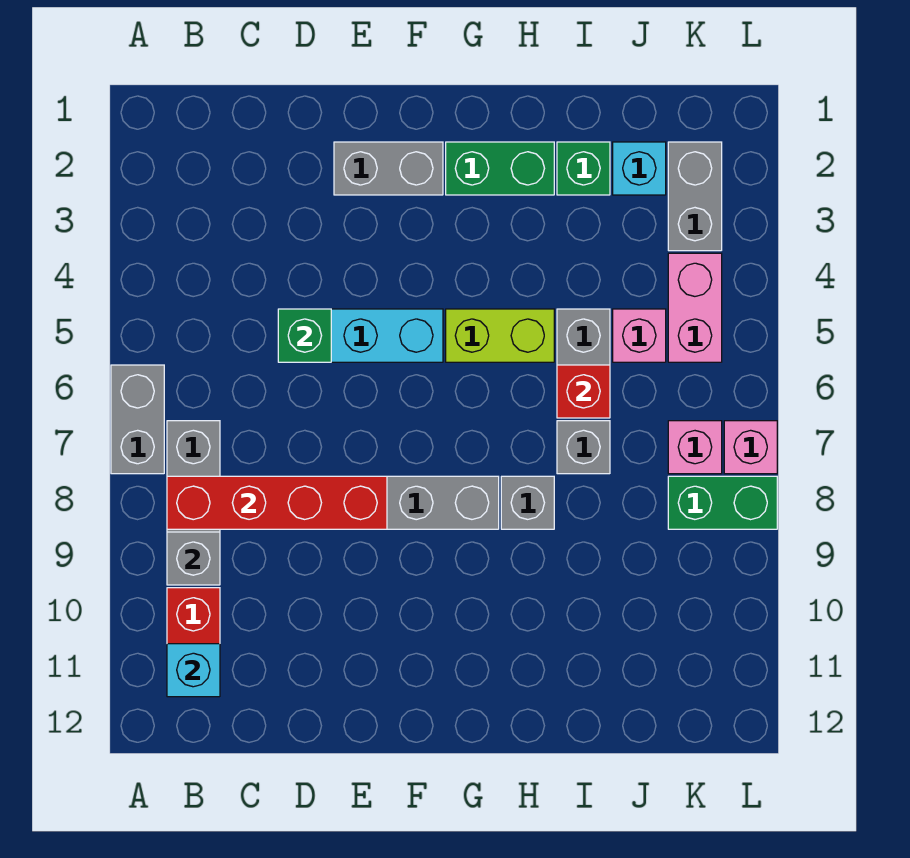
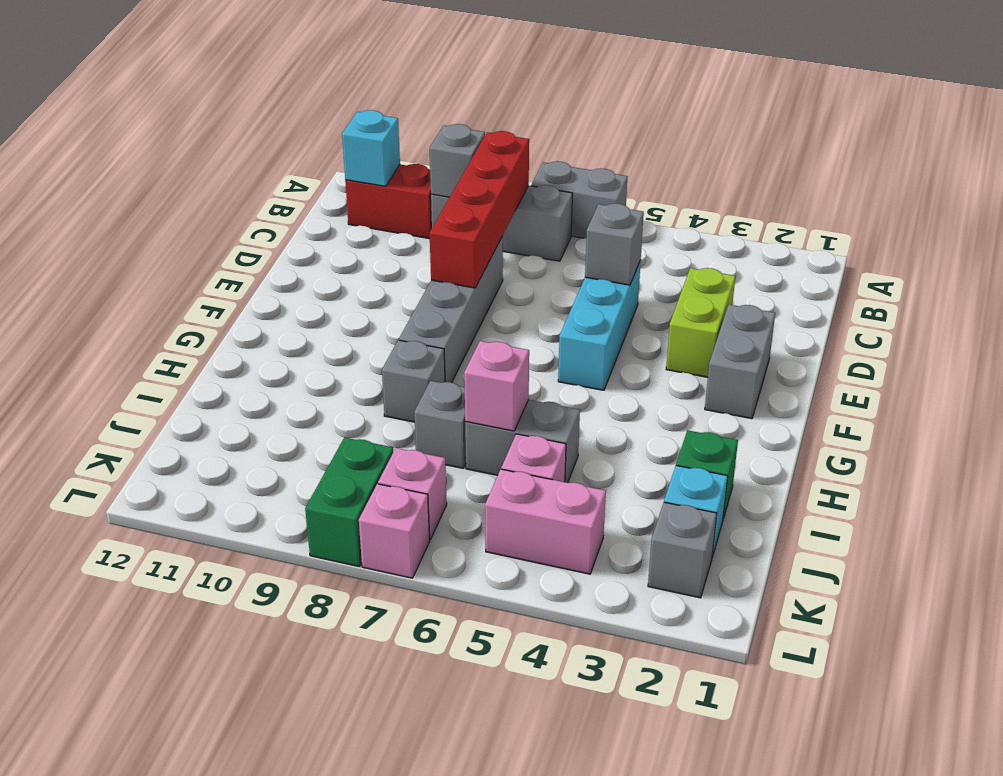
green 1x1 brick [278,309,331,362] -> grey 1x1 brick [585,204,644,285]
green 1x2 brick [446,142,554,195] -> none
lime 1x2 brick [446,309,554,362] -> lime 1x2 brick moved to [666,268,735,377]
red 1x1 brick [557,365,610,418] -> pink 1x1 brick [464,341,529,431]
grey 1x2 brick [668,142,722,251] -> grey 1x1 brick [648,502,717,598]

